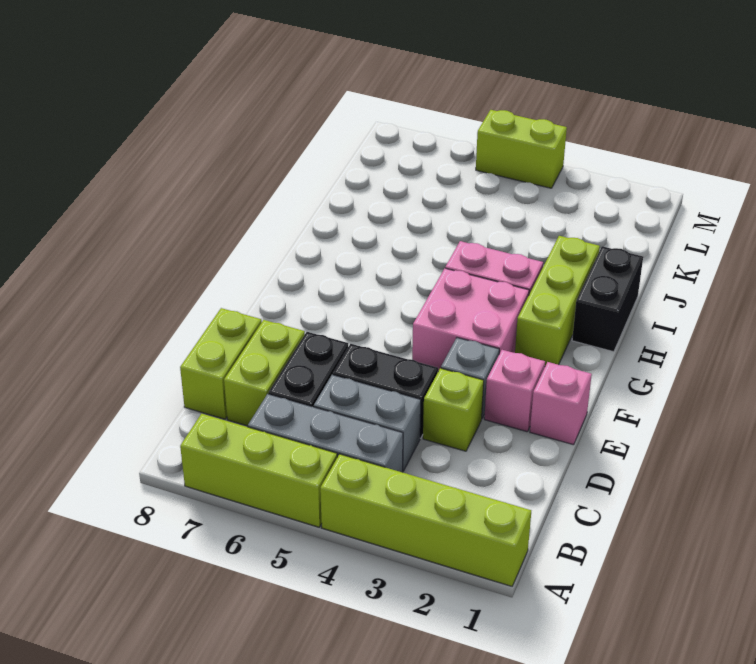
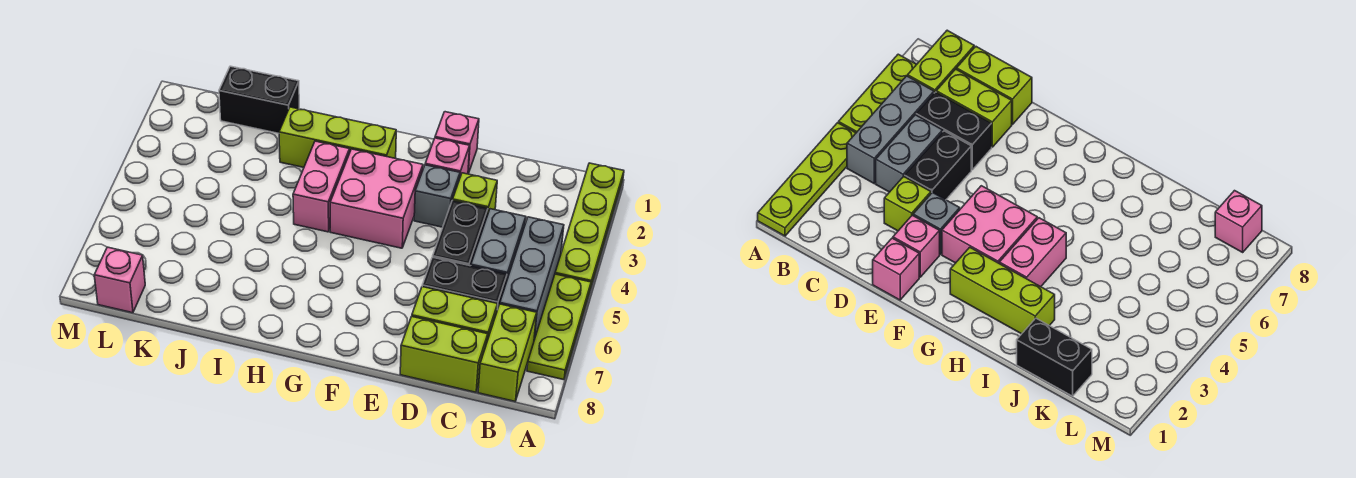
lime 1x4 brick [320,454,531,586] -> lime 1x4 plate [555,163,624,290]
lime 1x3 brick [180,414,337,527] -> lime 1x3 plate [527,274,591,380]
black 1x2 brick [572,246,643,352] -> black 1x2 brick moved to [219,66,299,133]
none -> pink 1x1 brick [94,247,145,313]
lime 1x2 brick [476,110,567,188] -> lime 1x2 brick moved to [478,304,537,401]

